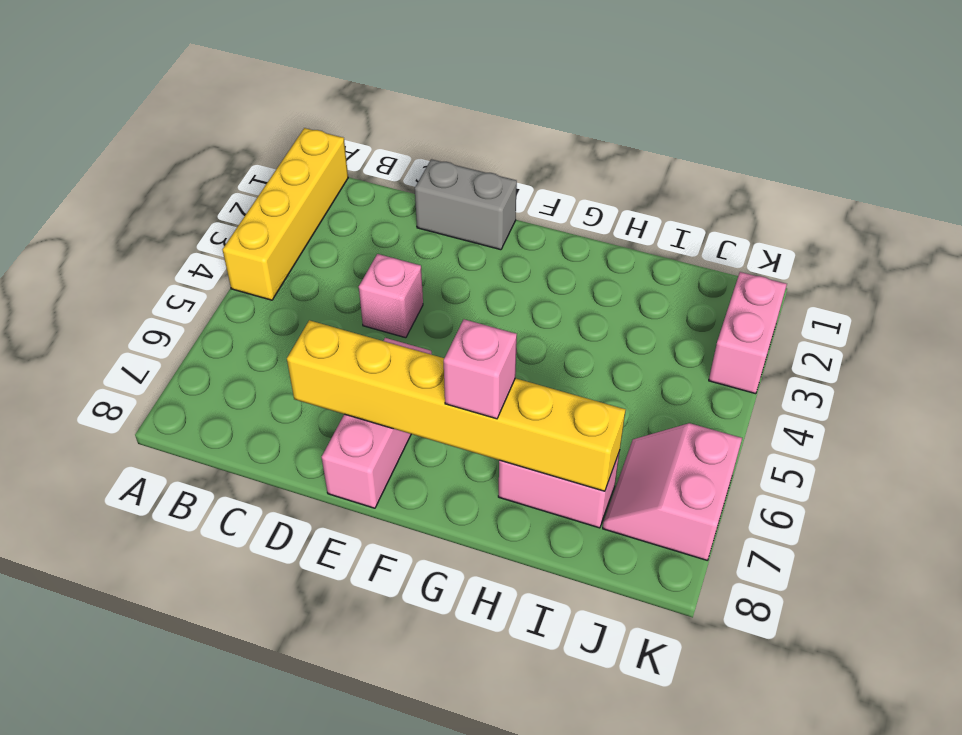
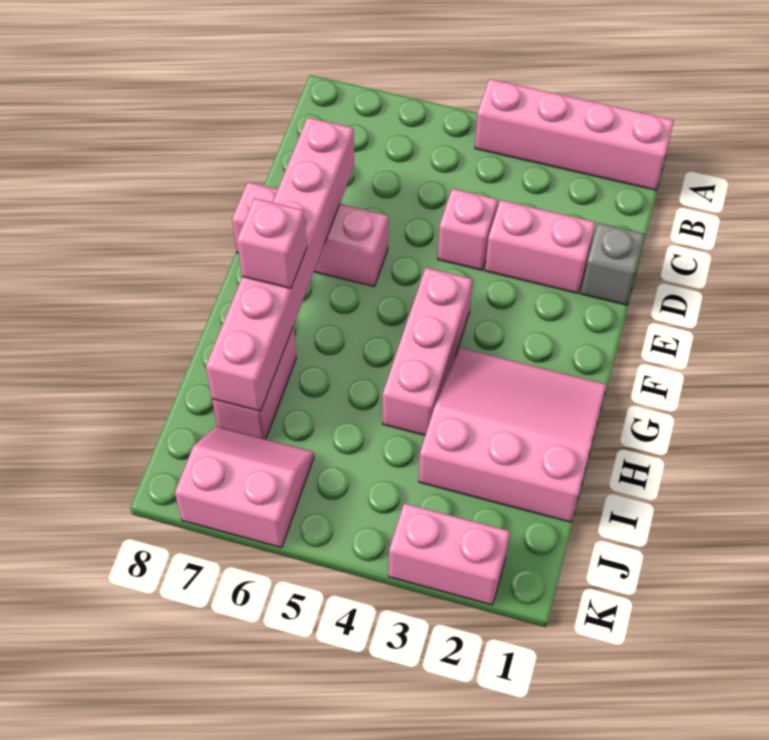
yellow 1x4 brick [222,128,348,300] -> pink 1x4 brick [475,79,674,190]
grey 1x2 brick [415,159,517,250] -> grey 1x1 brick [581,223,645,305]
none -> pink 1x2 brick [485,200,595,293]
yellow 1x6 brick [287,320,626,491] -> pink 1x6 brick [206,117,354,411]
none -> pink 1x3 brick [382,268,472,435]
none -> pink 3x3 slope [419,348,607,522]

